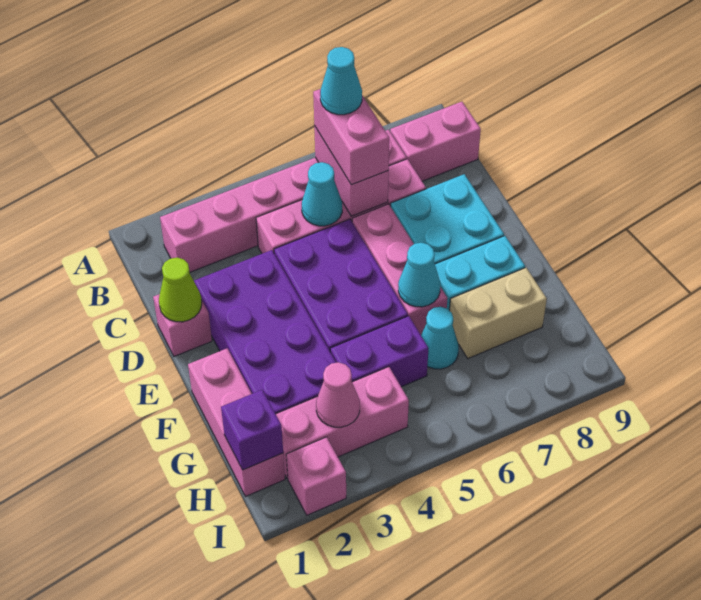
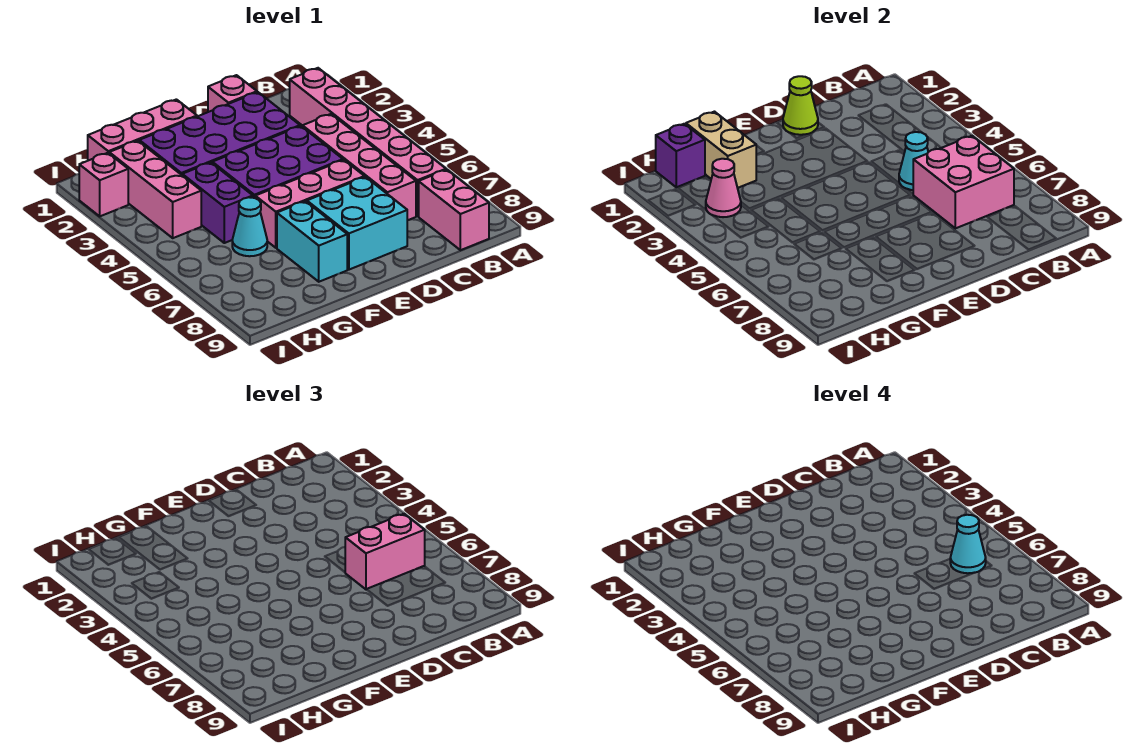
pink 1x2 brick [314,126,389,216] -> pink 2x2 brick [913,136,1014,228]
cyan 1x1 cone [398,243,440,307] -> none
tan 1x2 brick [450,268,547,358] -> tan 1x2 brick moved to [686,112,757,188]

